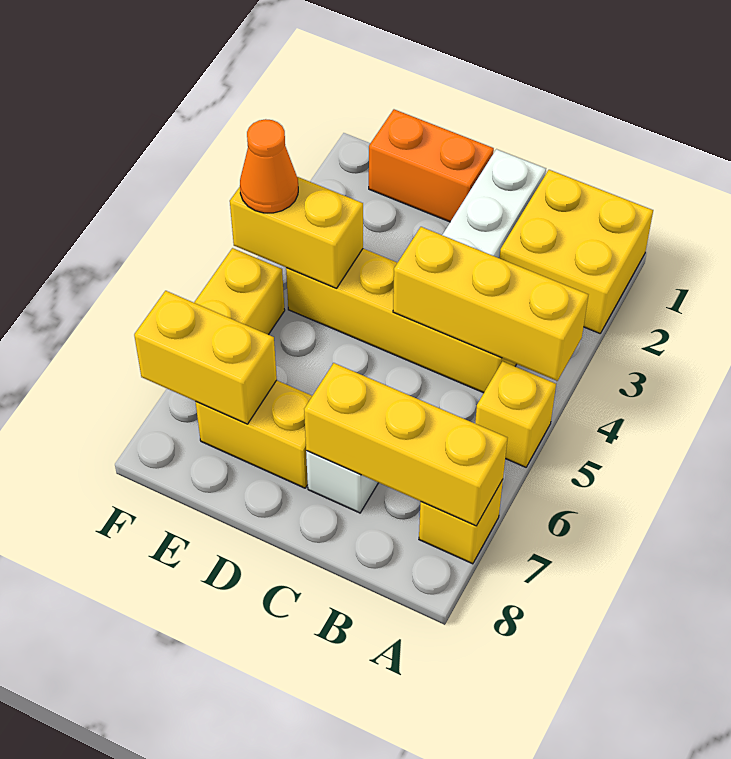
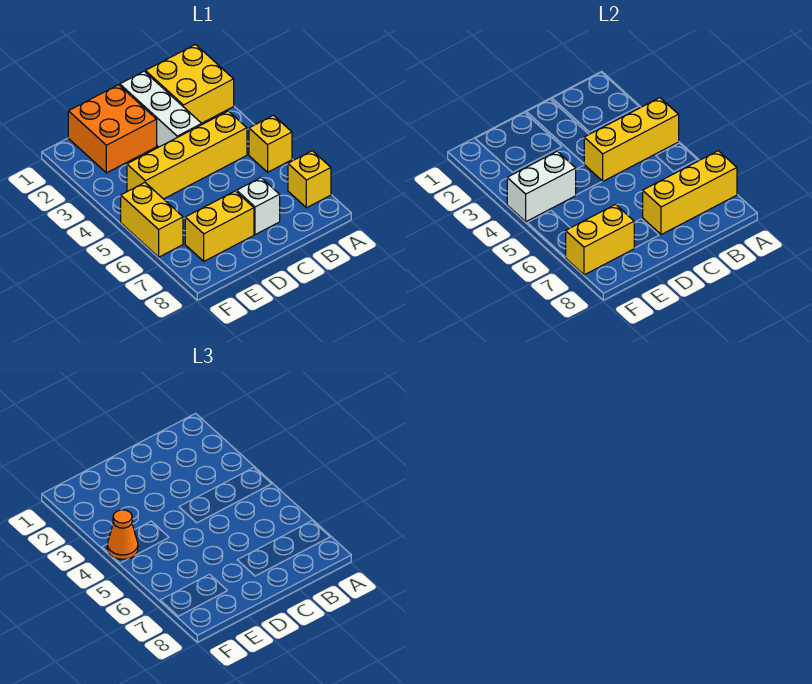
orange 1x2 brick [369,109,494,222] -> orange 2x2 brick [68,85,157,173]
yellow 1x2 brick [230,177,363,288] -> white 1x2 brick [507,151,576,222]

